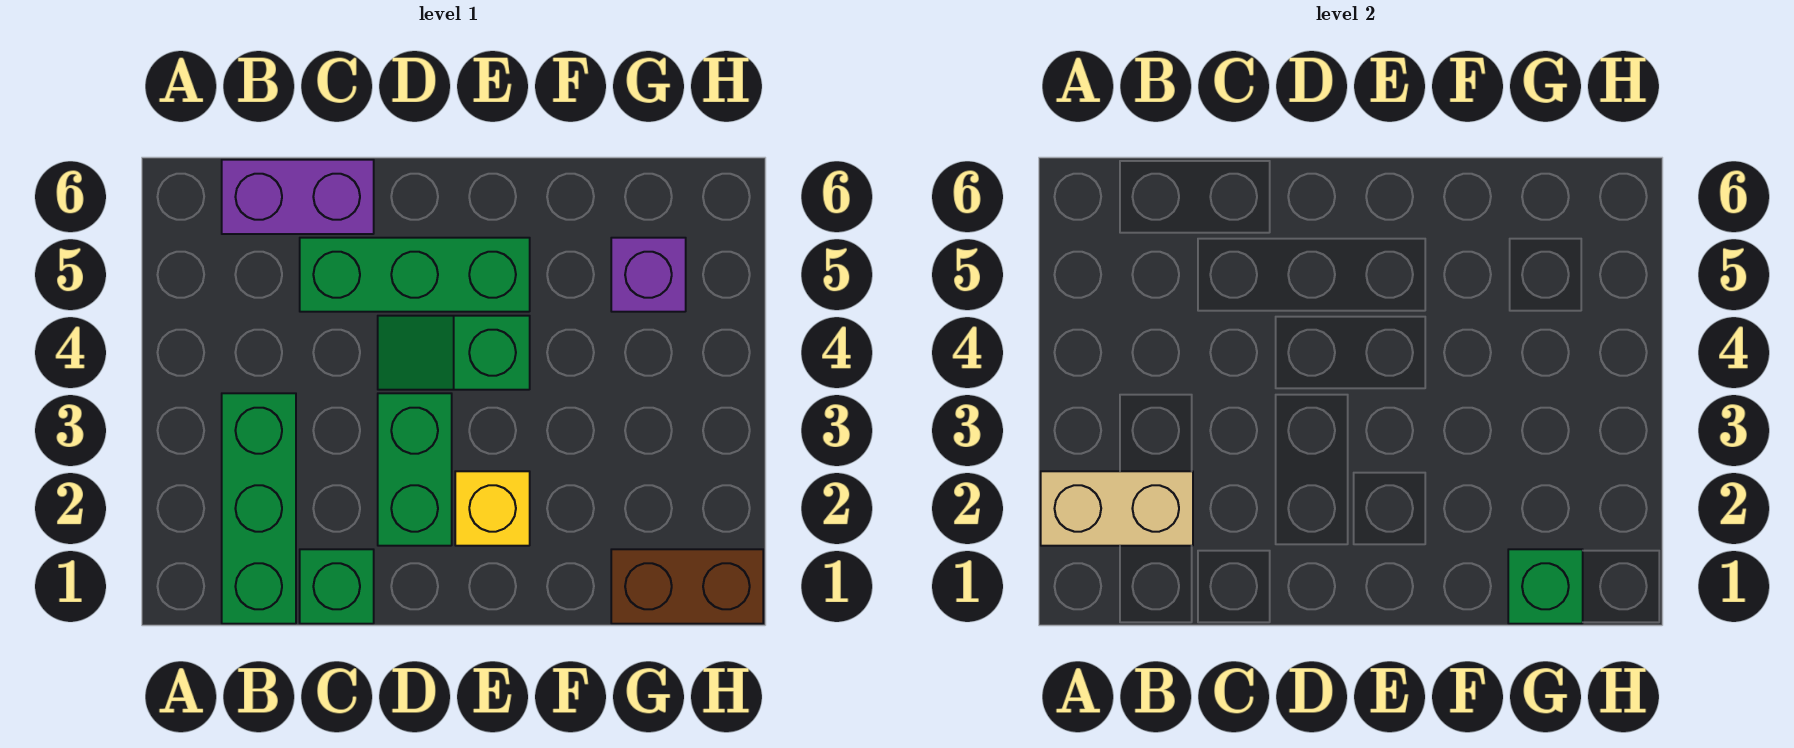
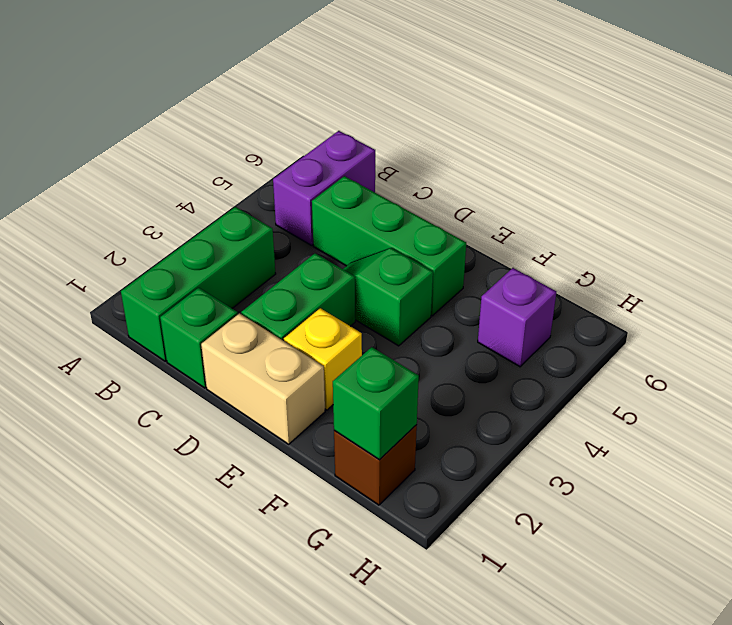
tan 1x2 brick [1041,471,1193,546] -> tan 1x2 brick moved to [201,313,325,444]
purple 1x2 brick [222,160,374,234] -> purple 1x2 brick turned to [273,131,375,245]
brown 1x2 brick [611,549,763,624] -> brown 1x1 brick [334,425,417,505]

